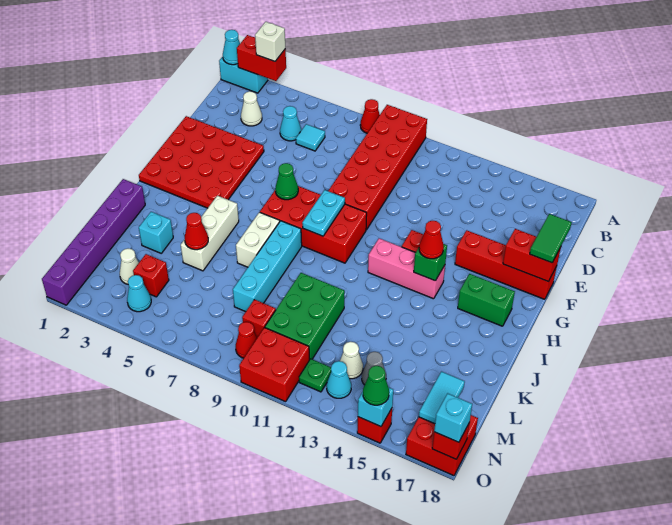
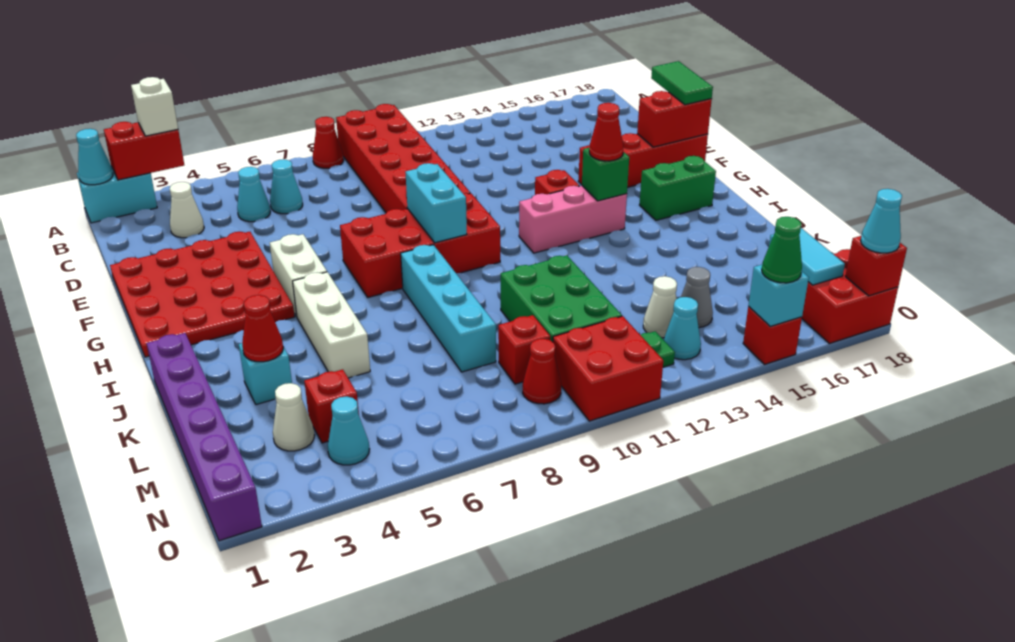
cyan 1x1 tile [296,124,325,151] -> cyan 1x1 cone [270,159,303,214]
green 1x1 cone [275,163,298,200] -> none
cyan 1x2 plate [302,190,345,236] -> cyan 1x2 brick [405,163,467,243]
white 1x2 brick [236,212,280,267] -> white 1x2 brick moved to [270,234,327,316]
red 1x1 cone [185,213,208,250] -> red 1x1 cone moved to [242,295,283,362]
cyan 1x1 brick [434,393,472,442] -> cyan 1x1 cone [861,189,902,253]

